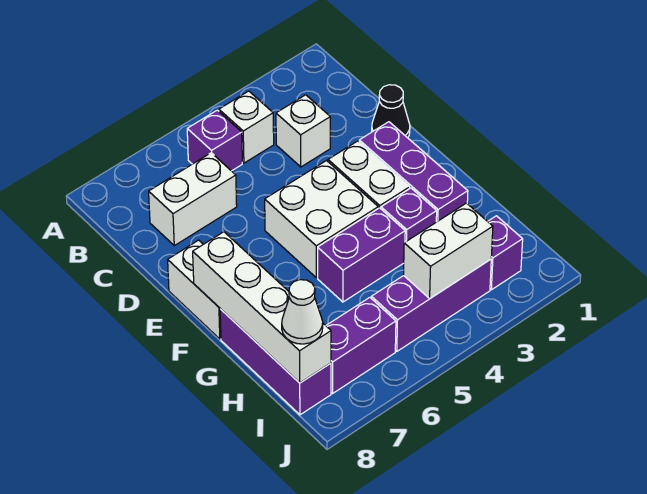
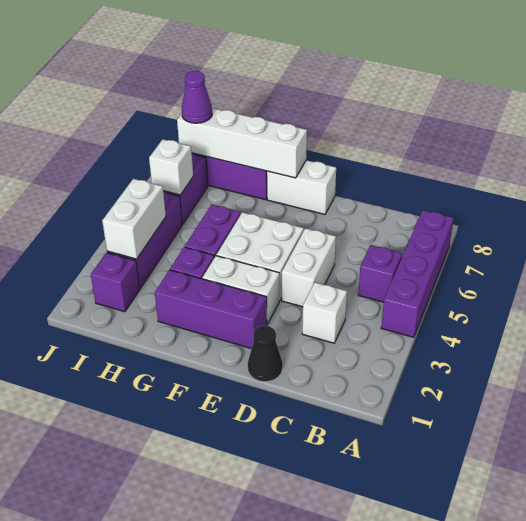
none -> purple 1x4 brick [381,210,453,337]
white 1x1 brick [219,91,274,163] -> white 1x1 brick moved to [149,139,193,195]
white 1x2 brick [149,153,237,246] -> white 1x2 brick moved to [282,228,336,307]
white 1x1 cone [282,280,323,344] -> purple 1x1 cone [182,71,212,123]

